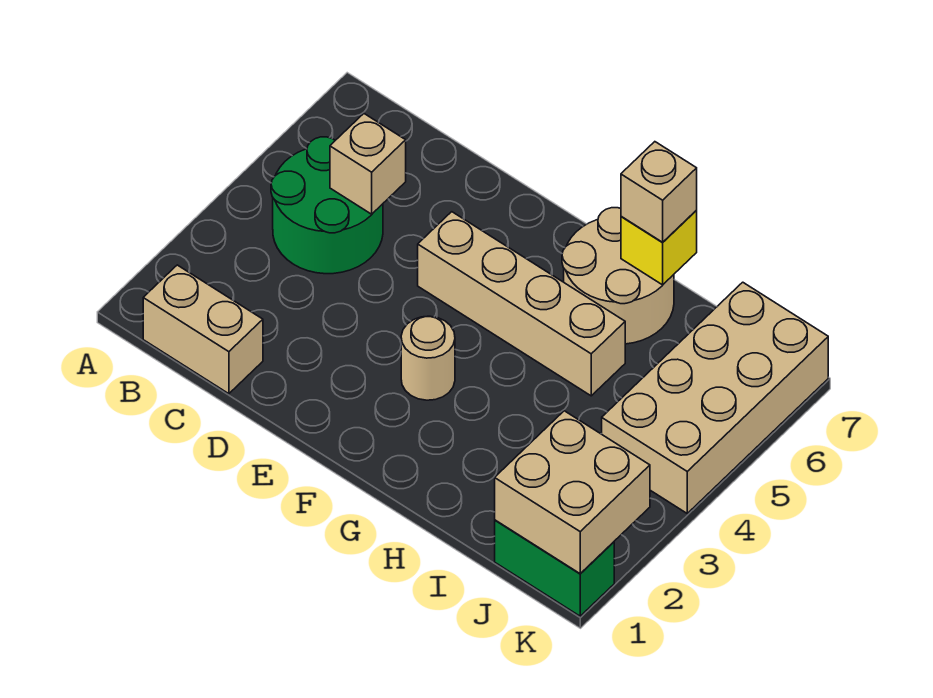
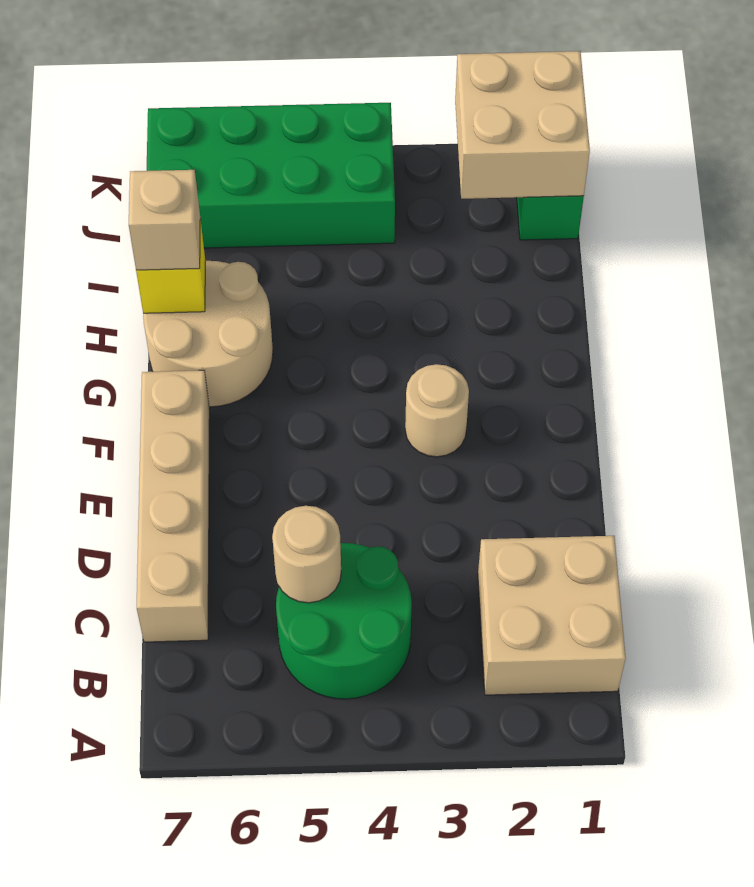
tan 1x2 brick [143,265,263,394] -> tan 2x2 brick [478,536,626,695]
tan 1x1 brick [330,114,406,214] -> tan 1x1 round brick [272,506,341,603]
tan 1x4 brick [418,212,625,396] -> tan 1x4 brick moved to [137,370,210,642]
tan 2x4 brick [602,282,828,513] -> green 2x4 brick [147,103,395,248]

